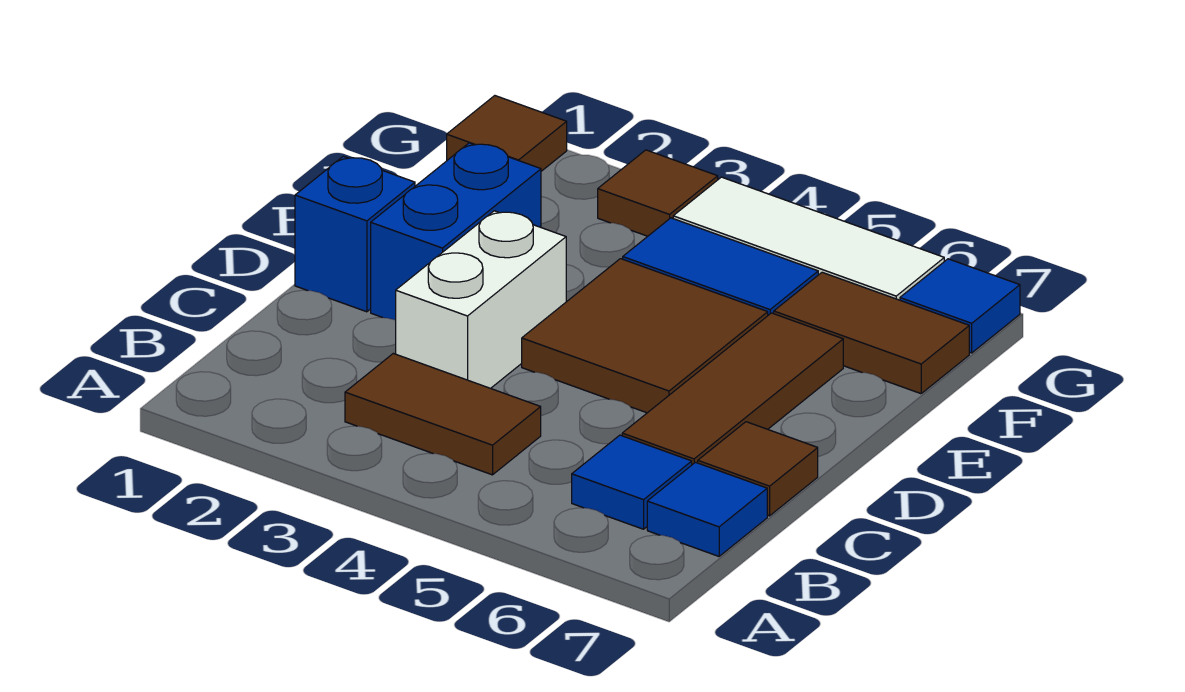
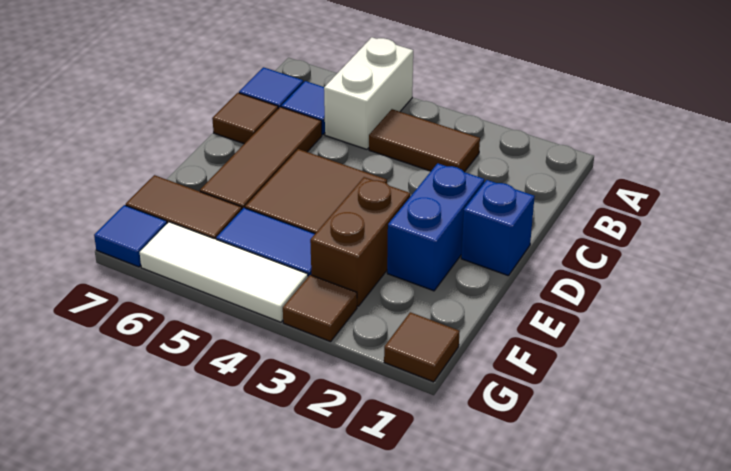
white 1x2 brick [396,211,566,388] -> white 1x2 brick moved to [324,37,413,149]
none -> brown 1x2 brick [310,177,410,306]

